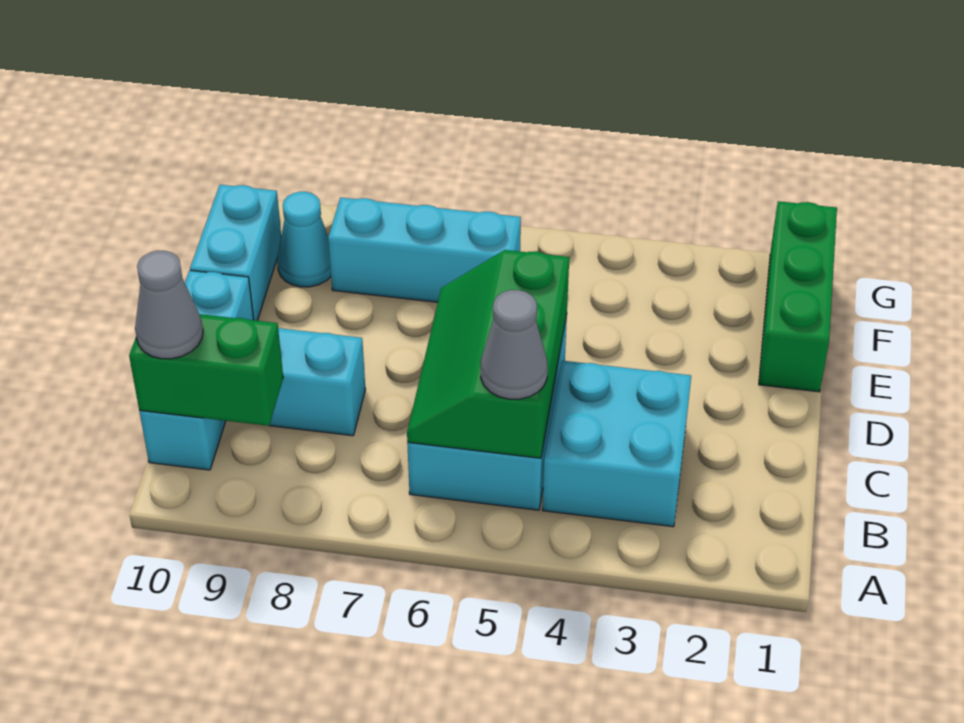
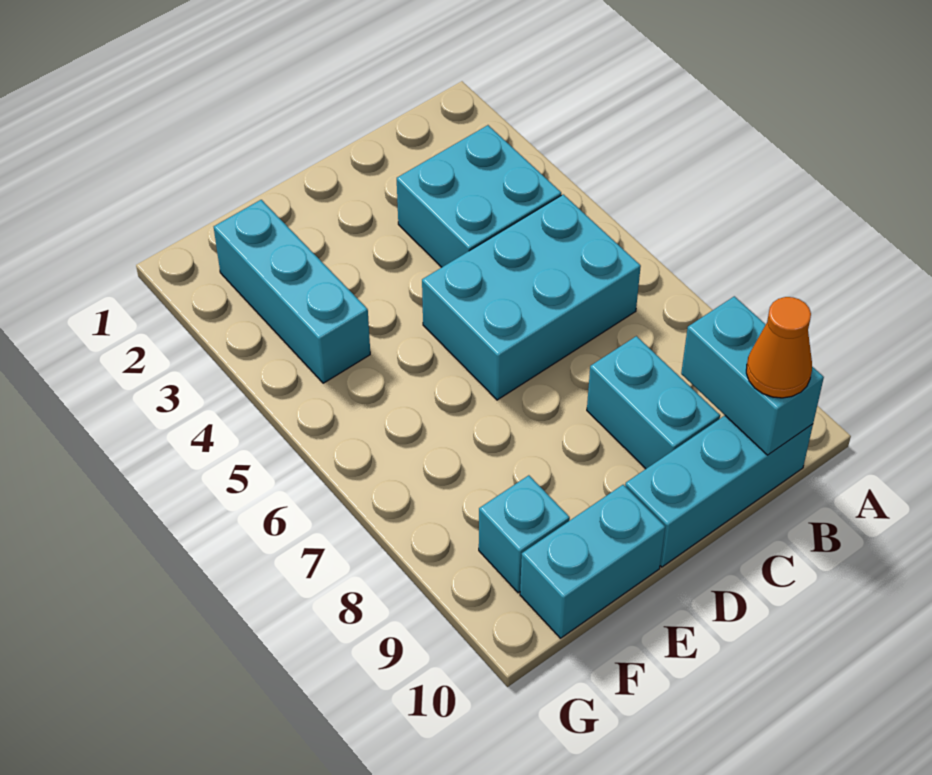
green 2x3 slope [407,250,569,458] -> none
grey 1x1 cone [481,290,548,399] -> none
green 1x2 brick [129,314,283,426] -> cyan 1x2 brick [681,296,824,455]
grey 1x1 cone [135,251,203,359] -> orange 1x1 cone [746,297,812,398]
green 1x3 brick [759,201,837,392] -> none
cyan 1x3 brick [328,198,521,302] -> cyan 1x3 brick moved to [214,200,370,383]
cyan 1x1 cone [277,192,331,287] -> cyan 1x1 brick [479,475,570,593]

